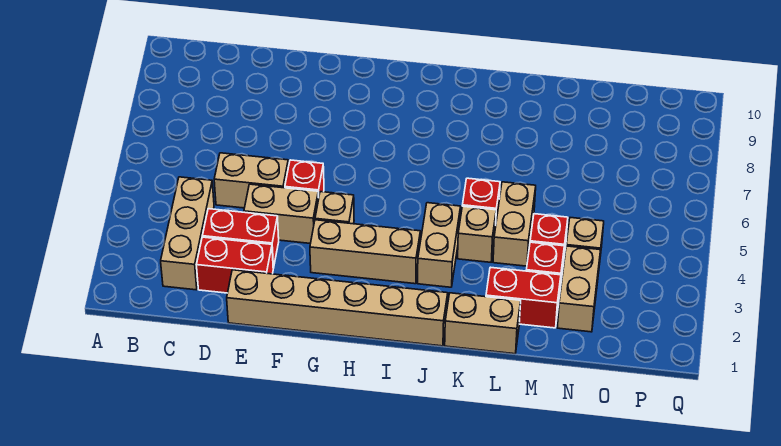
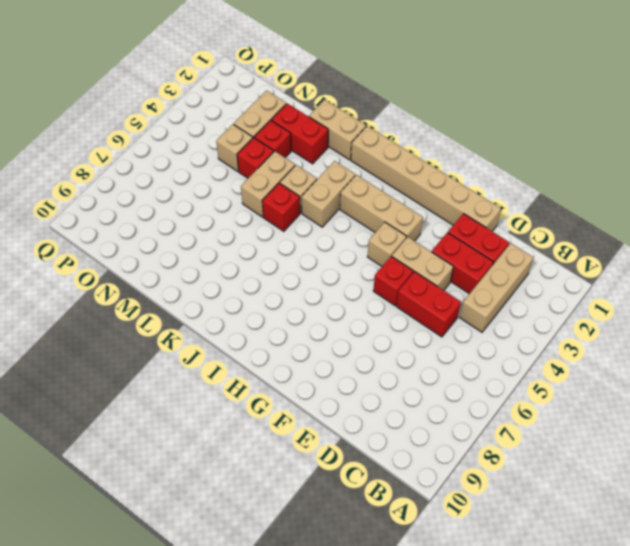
tan 1x2 brick [214,153,289,208] -> red 1x2 brick [396,272,461,337]

